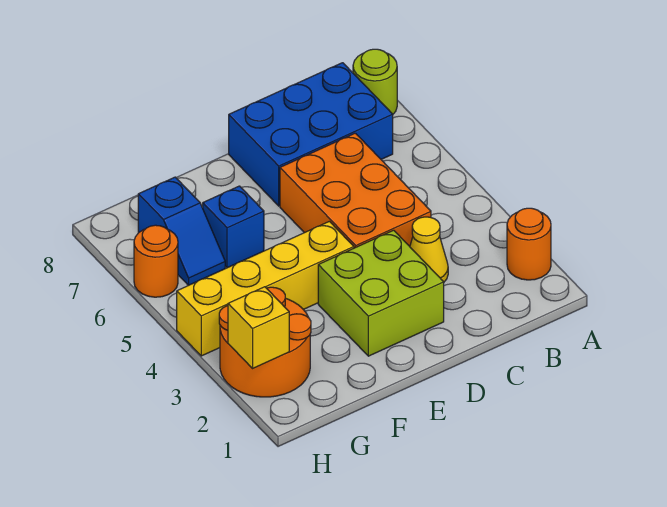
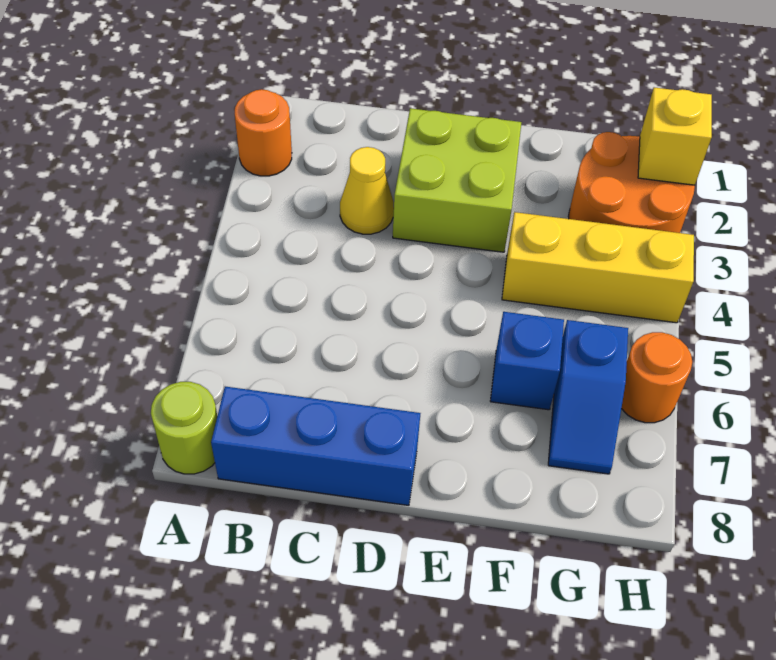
blue 2x3 brick [229,63,393,206] -> blue 1x3 brick [211,387,420,505]
orange 2x3 brick [280,133,431,248] -> none
yellow 1x4 brick [177,221,354,356] -> yellow 1x3 brick [502,212,694,323]
blue 1x2 slope [138,177,225,285] -> blue 1x2 slope turned to [548,320,628,474]

